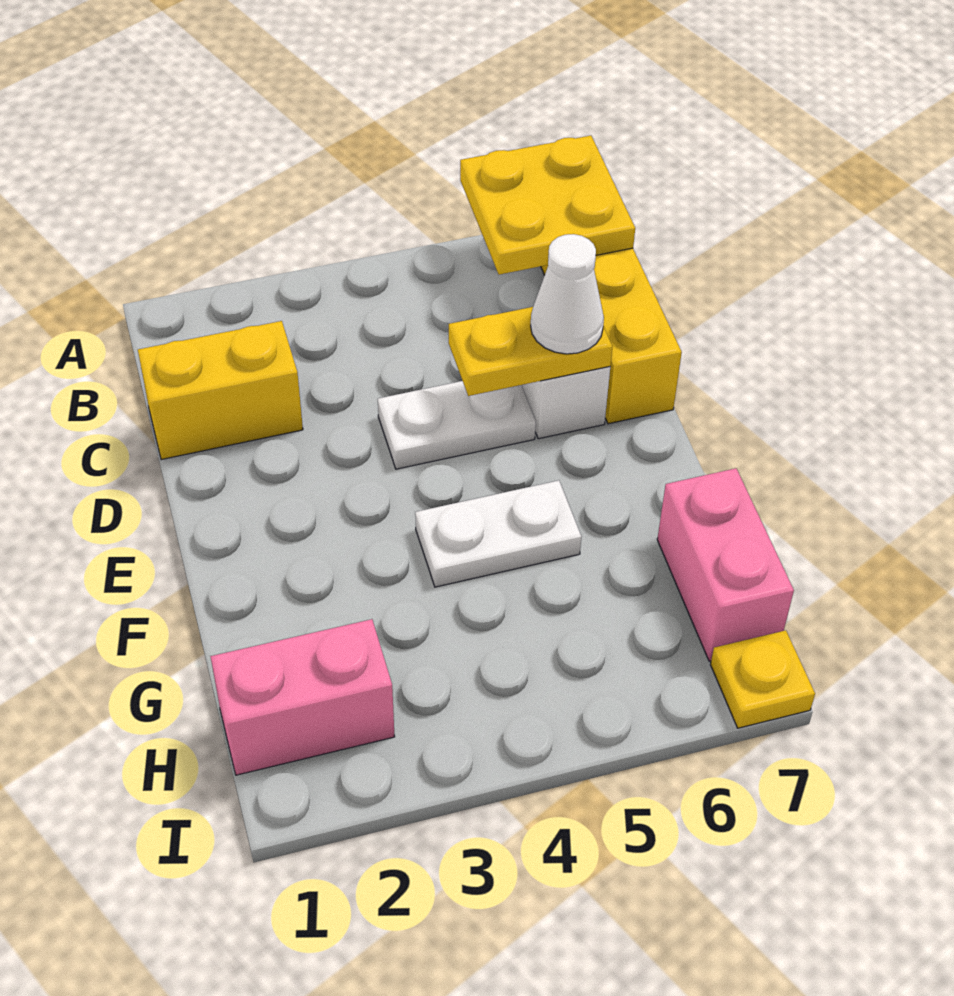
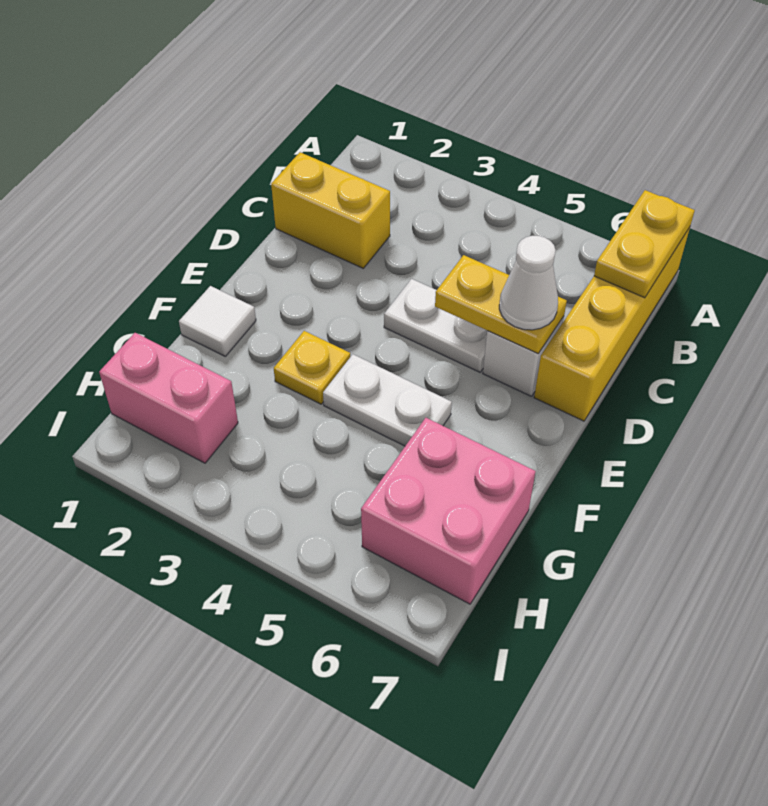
yellow 2x2 plate [460,136,635,275] -> yellow 1x2 plate [594,190,695,298]
none -> white 1x1 tile [179,286,256,356]
pink 1x2 brick [657,468,794,661] -> pink 2x2 brick [361,418,536,604]
yellow 1x1 plate [710,630,815,728] -> yellow 1x1 plate moved to [274,331,351,404]

